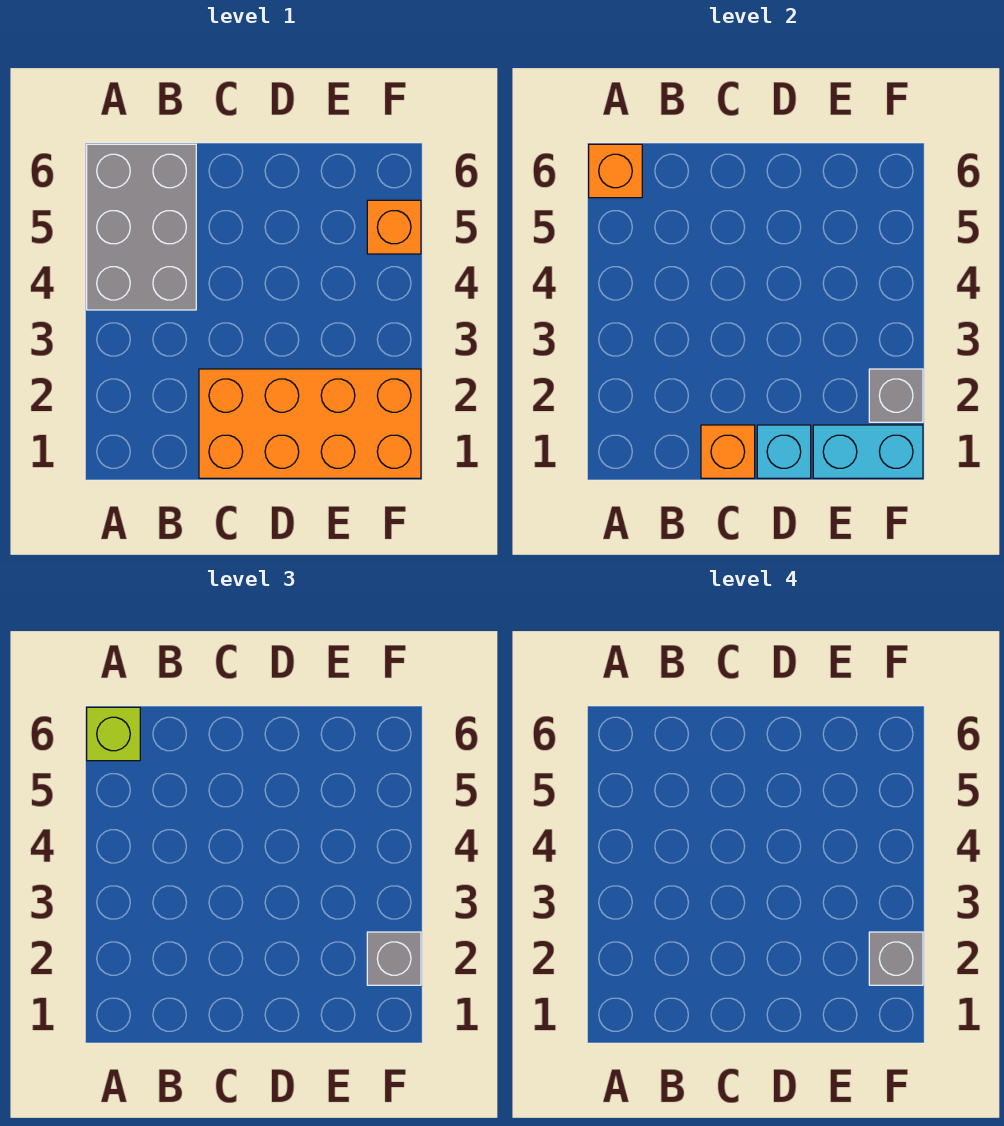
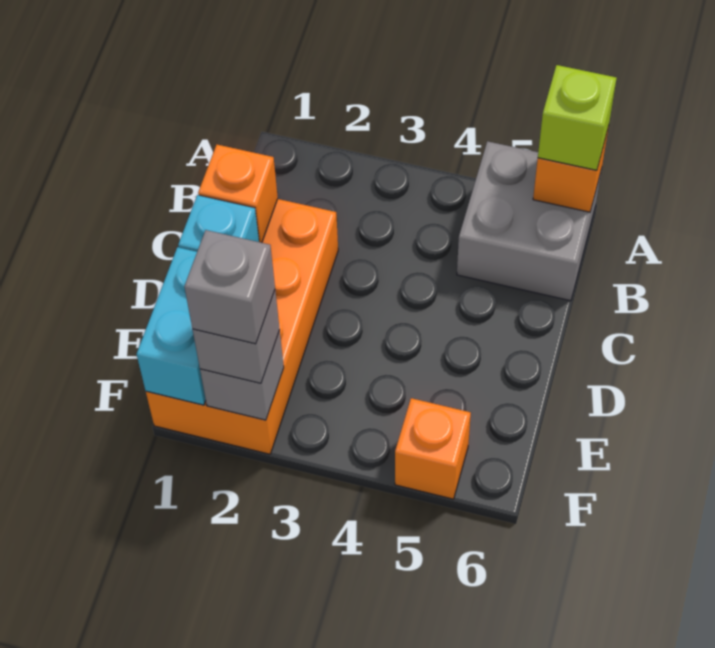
grey 2x3 brick [87,144,196,310] -> grey 2x2 brick [457,141,602,301]

